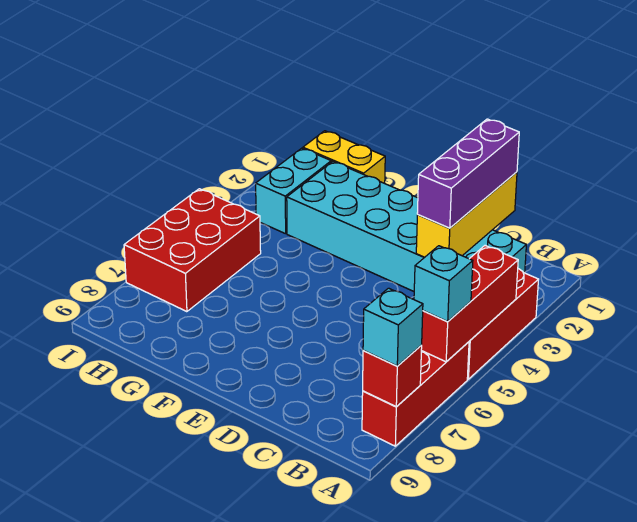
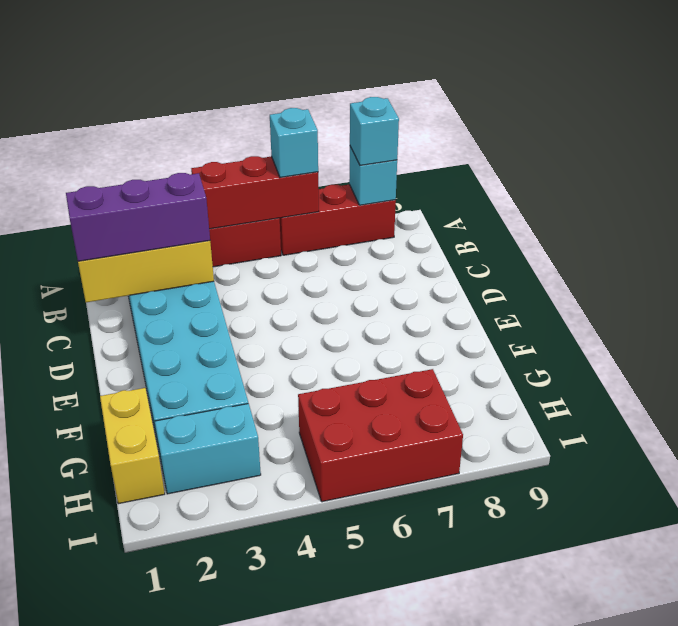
red 1x1 brick [363,345,422,407] -> cyan 1x1 brick [349,147,397,205]

